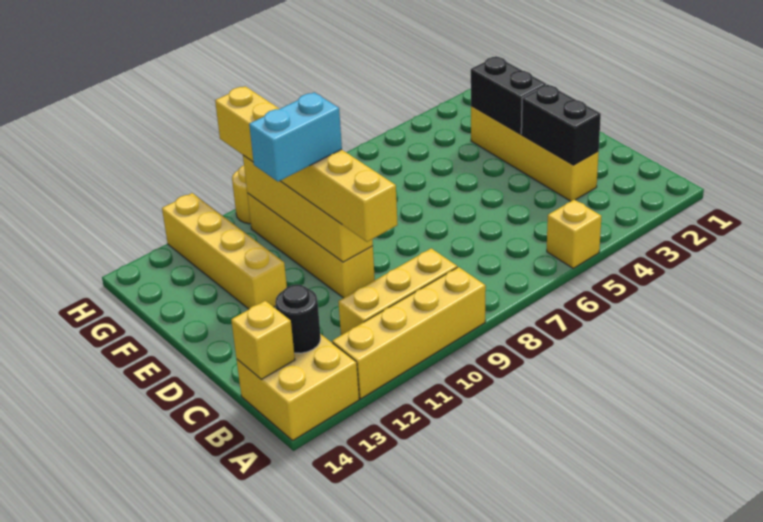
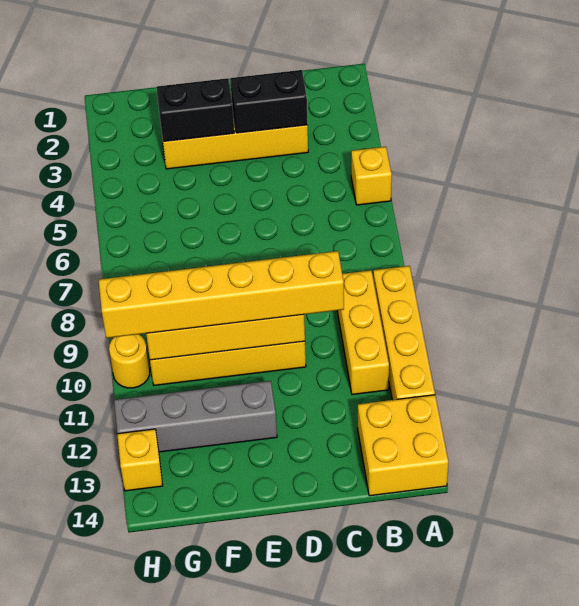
black 1x1 round brick [275,285,321,353] -> none
yellow 1x1 brick [231,301,295,379] -> yellow 1x1 brick moved to [117,429,163,491]
cyan 1x2 brick [249,92,342,182] -> none
yellow 1x4 brick [162,193,287,309] -> grey 1x4 brick [114,381,277,452]

